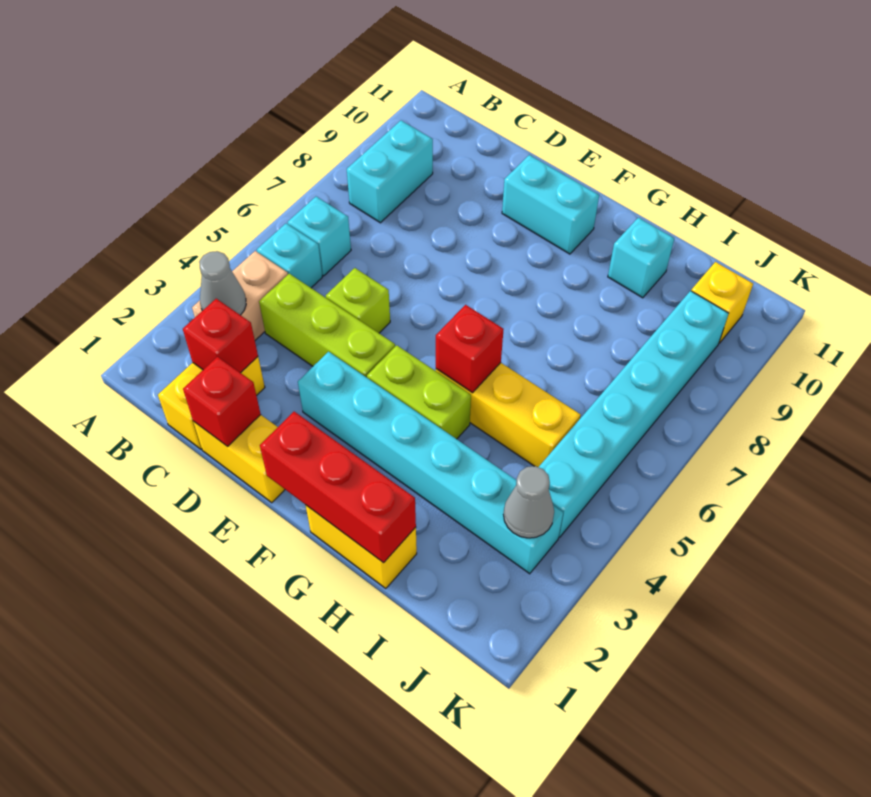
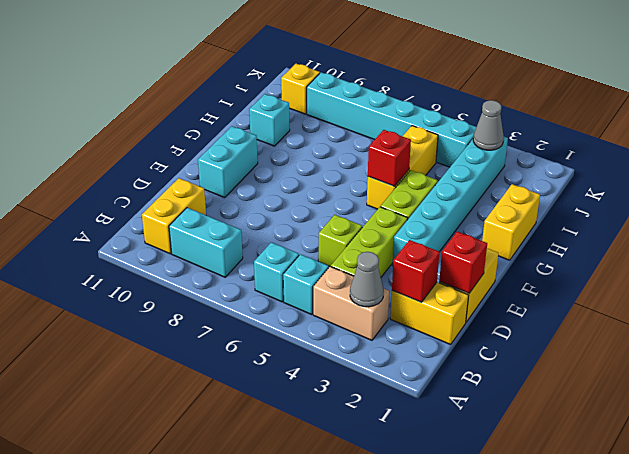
none -> yellow 1x2 brick [142,178,206,254]
red 1x3 brick [260,412,416,563] -> none

